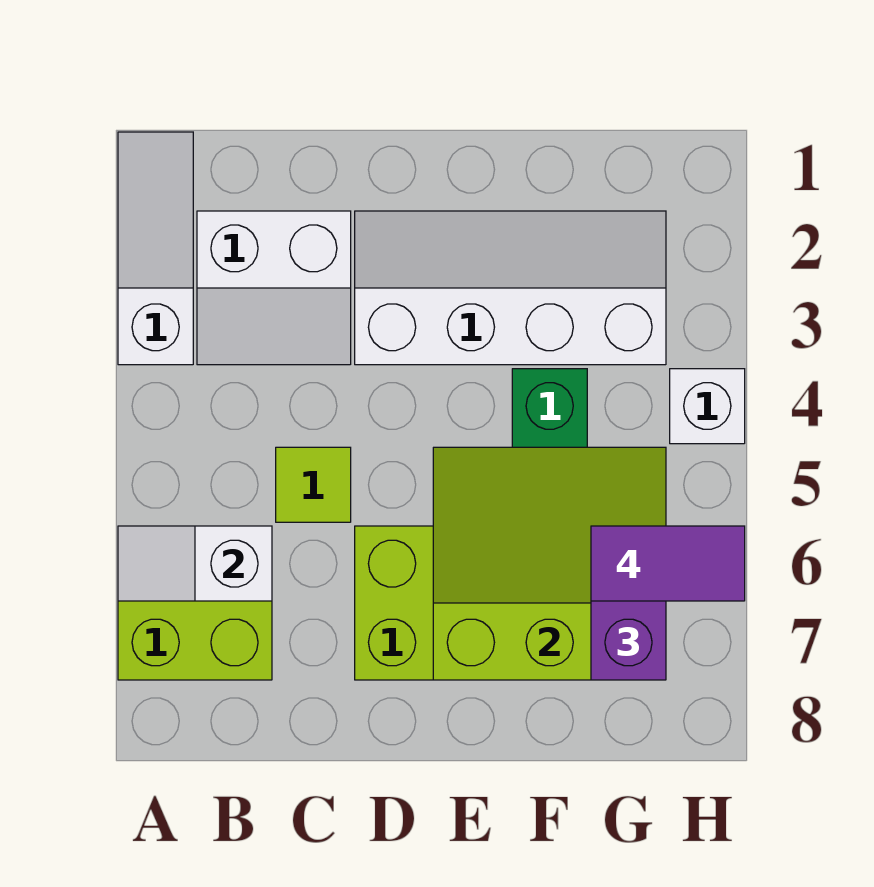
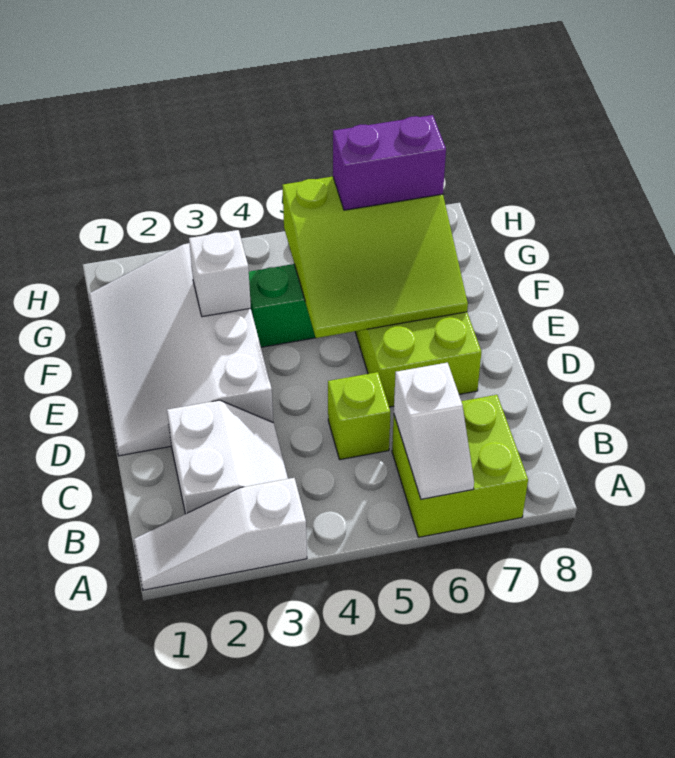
lime 1x1 tile [276,447,351,522] -> lime 1x1 brick [328,372,391,460]
white 2x4 slope [355,211,666,365] -> white 3x4 slope [89,243,273,456]
lime 3x3 slope [433,447,666,680] -> lime 3x3 slope turned to [283,177,468,338]
purple 1x2 tile [591,526,745,601] -> none
white 1x1 brick [670,369,745,444] -> white 1x1 brick moved to [189,230,251,317]

